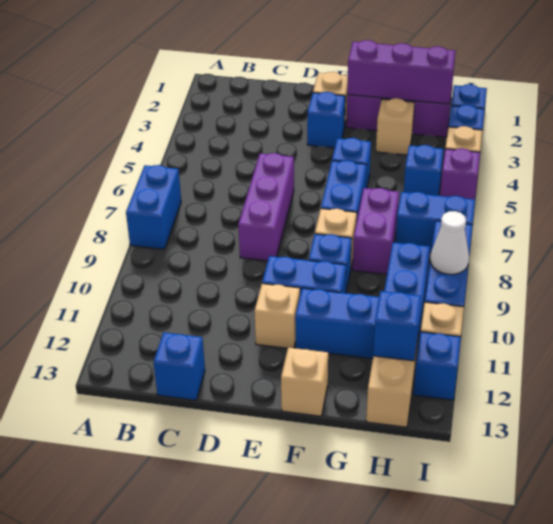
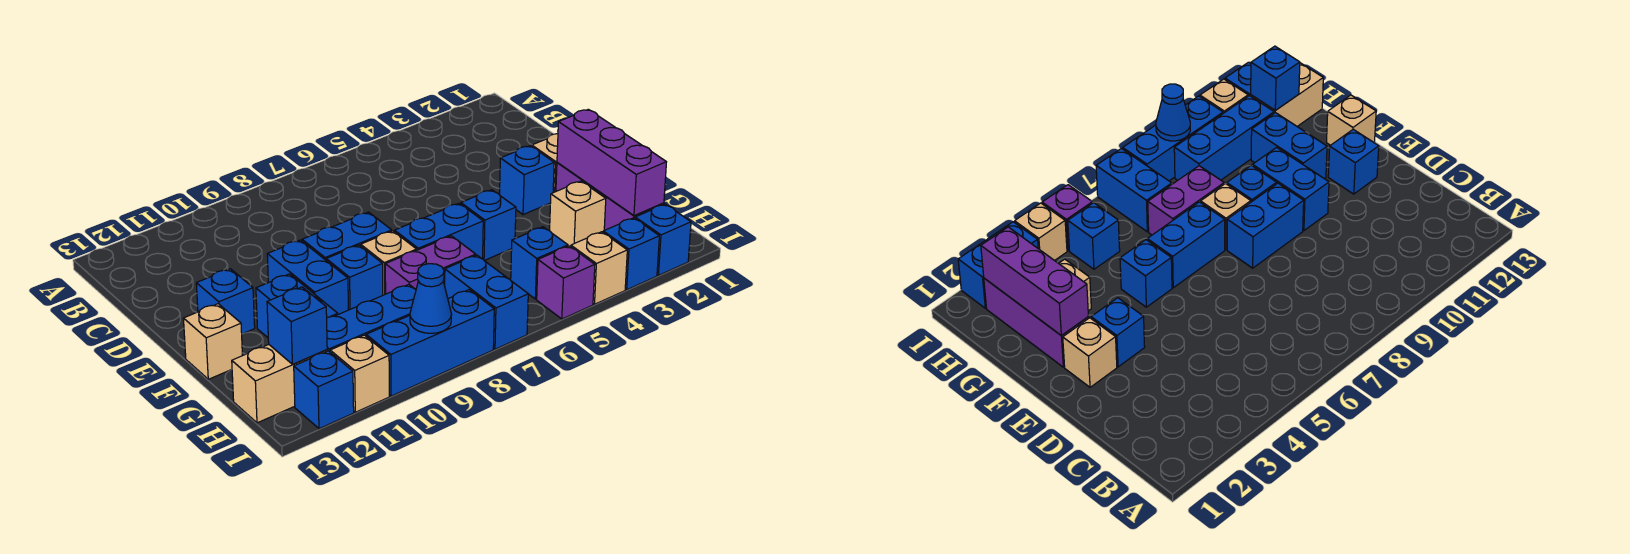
blue 1x2 brick [126,165,181,249] -> blue 1x2 brick moved to [302,212,392,260]
blue 1x1 brick [154,332,205,400] -> blue 1x1 brick moved to [196,269,255,334]
purple 1x3 brick [238,153,294,261] -> none
tan 1x1 brick [254,284,300,348] -> none
white 1x1 cone [430,211,469,274] -> blue 1x1 cone [410,264,452,333]

